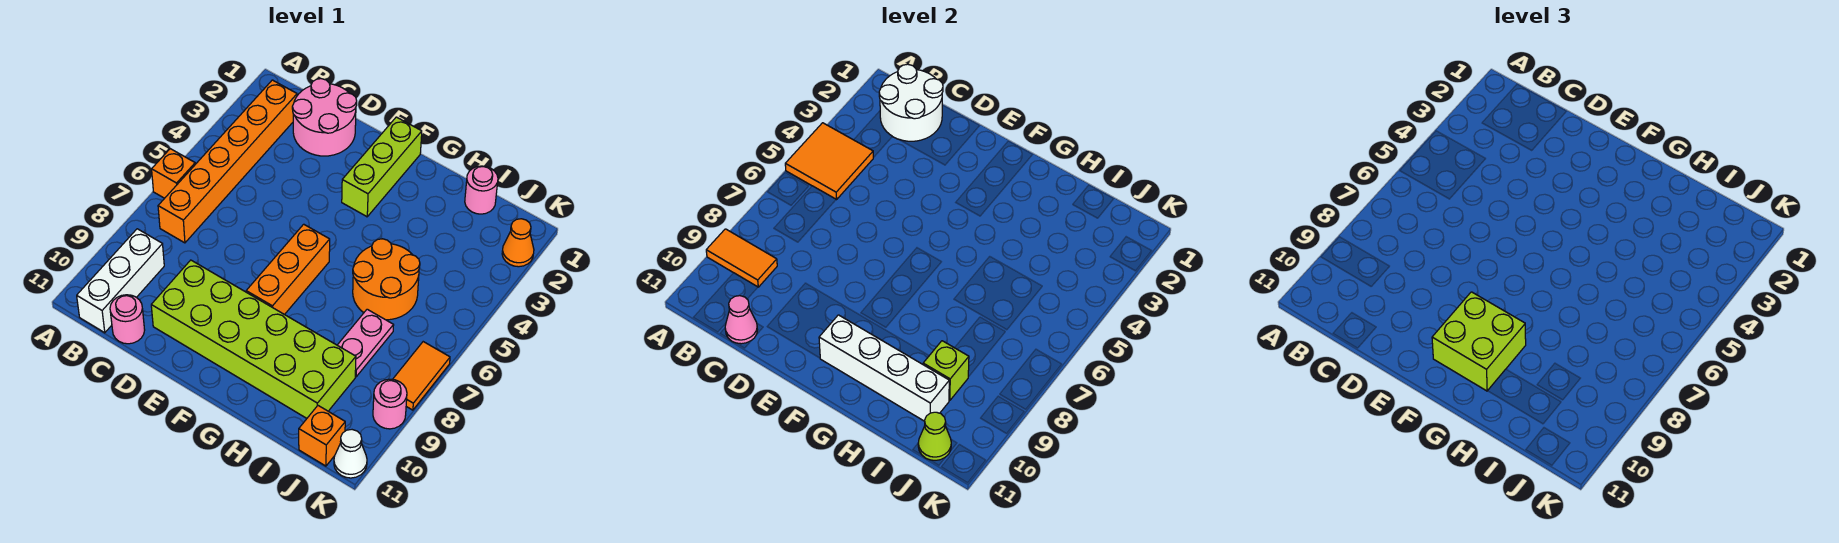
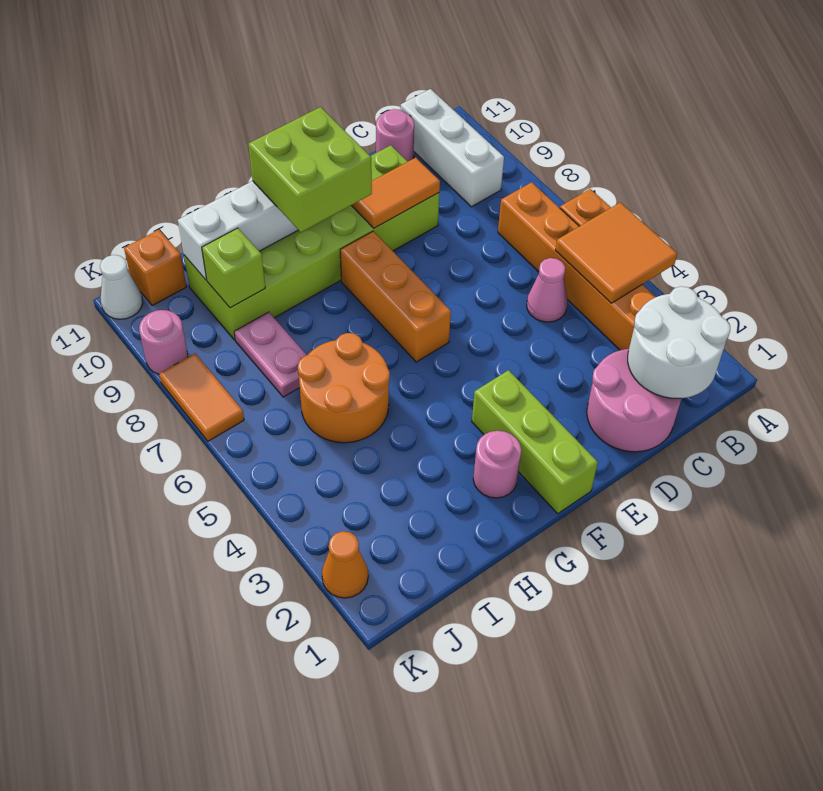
orange 1x2 tile [706,229,777,287] -> orange 1x2 tile moved to [351,158,440,228]
pink 1x1 cone [725,296,758,344] -> pink 1x1 cone moved to [527,258,568,322]
pink 1x1 round brick [465,166,498,214] -> pink 1x1 round brick moved to [473,431,521,498]
lime 1x1 cone [918,412,951,460] -> none

